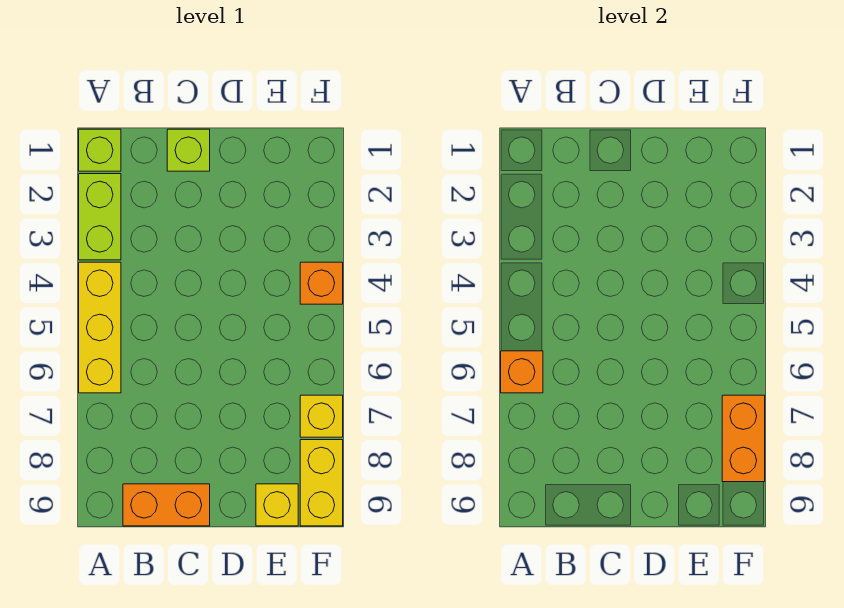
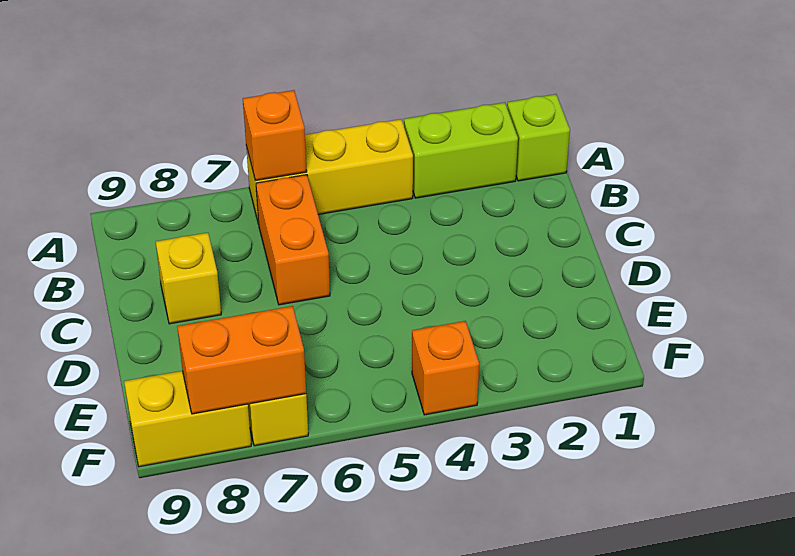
orange 1x2 brick [123,484,210,526] -> orange 1x2 brick moved to [256,175,330,305]
lime 1x1 brick [167,129,210,171] -> none
yellow 1x1 brick [256,484,298,526] -> yellow 1x1 brick moved to [156,233,221,324]

